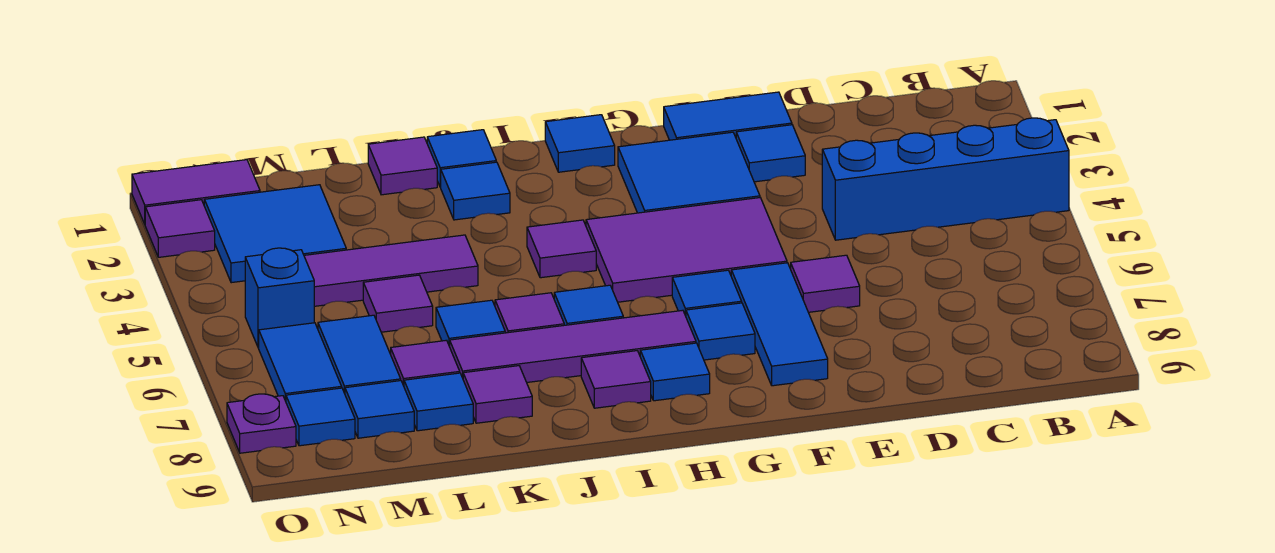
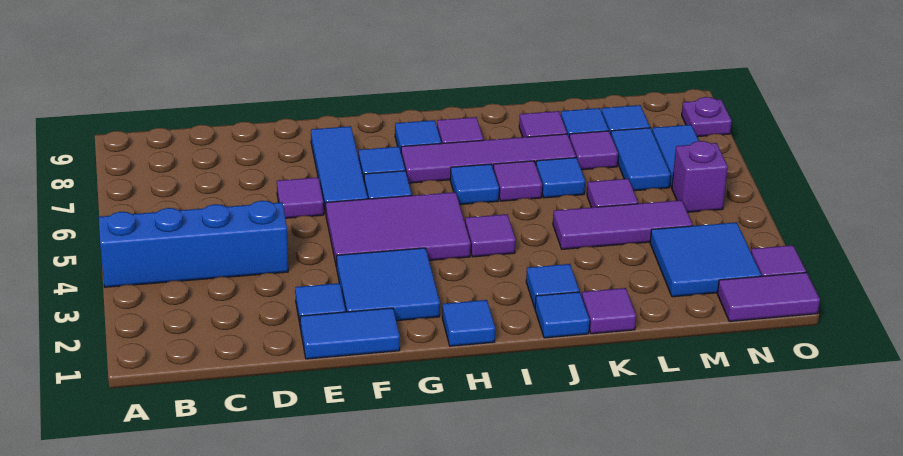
blue 1x1 brick [245,248,314,348] -> purple 1x1 brick [672,141,728,212]
blue 1x1 tile [286,388,355,446] -> none

